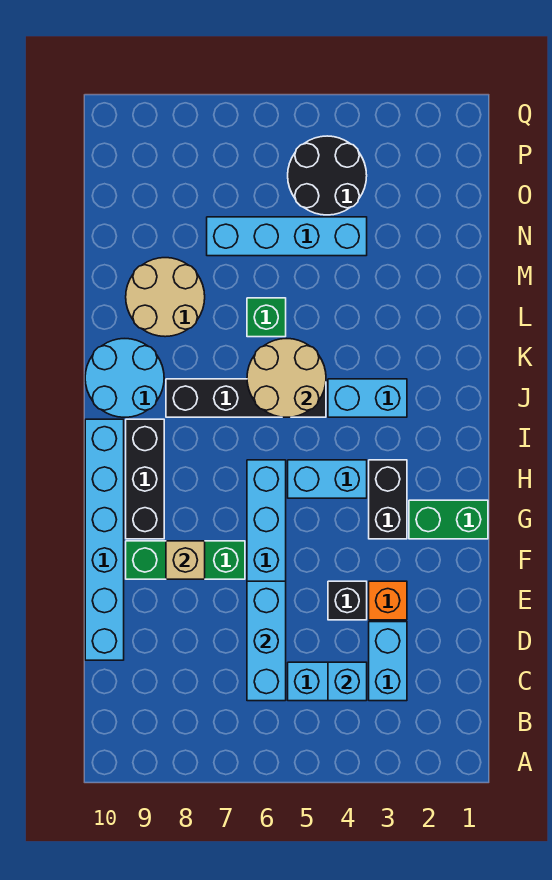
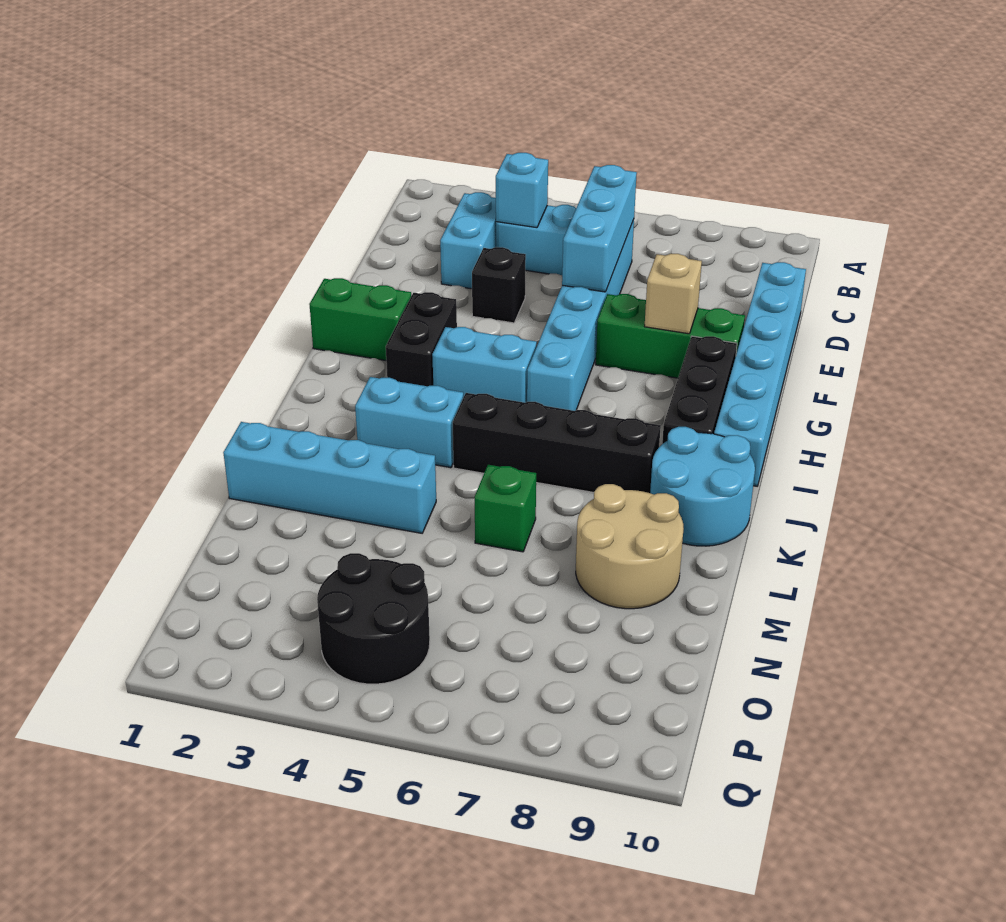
orange 1x1 brick [369,581,407,620] -> none
tan 2x2 round brick [247,339,326,417] -> none
cyan 1x4 brick [207,217,367,256] -> cyan 1x4 brick moved to [223,422,436,533]

